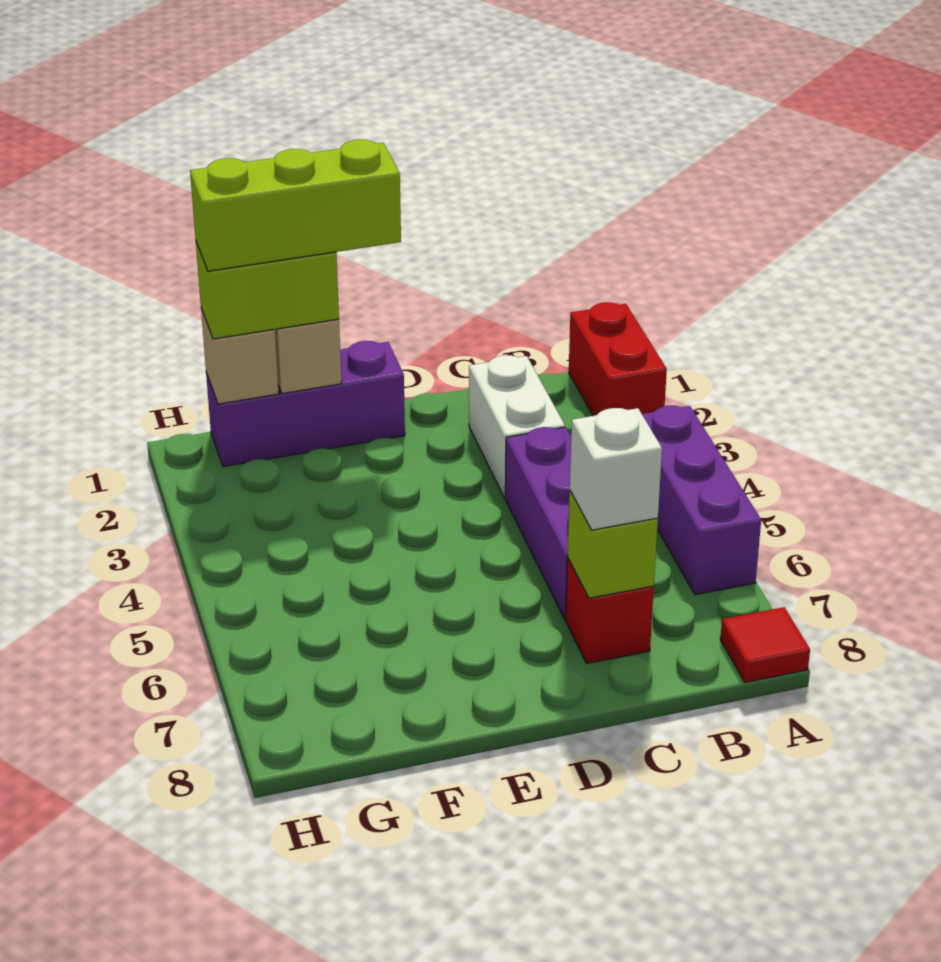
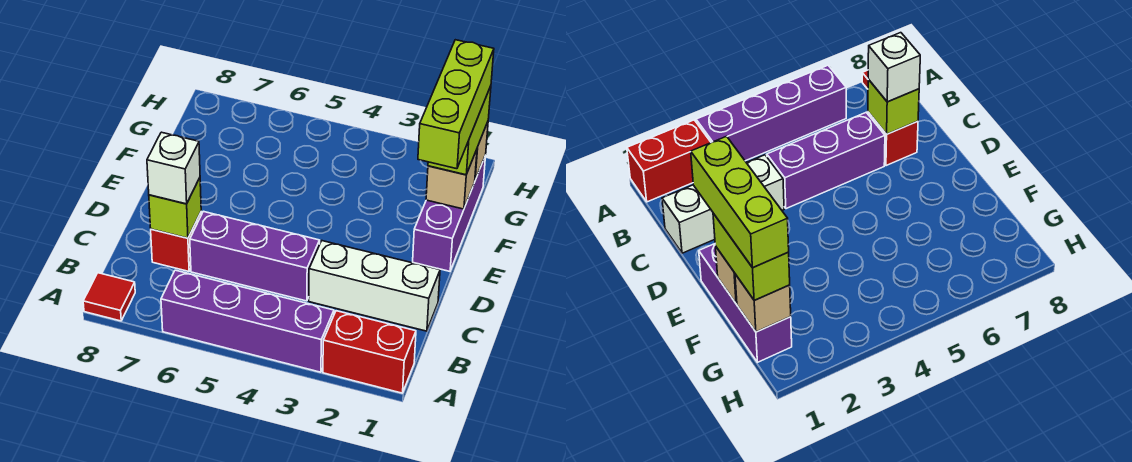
purple 1x3 brick [642,406,761,595] -> purple 1x4 brick [161,270,334,372]
white 1x2 brick [469,355,565,498] -> white 1x3 brick [309,241,440,331]

